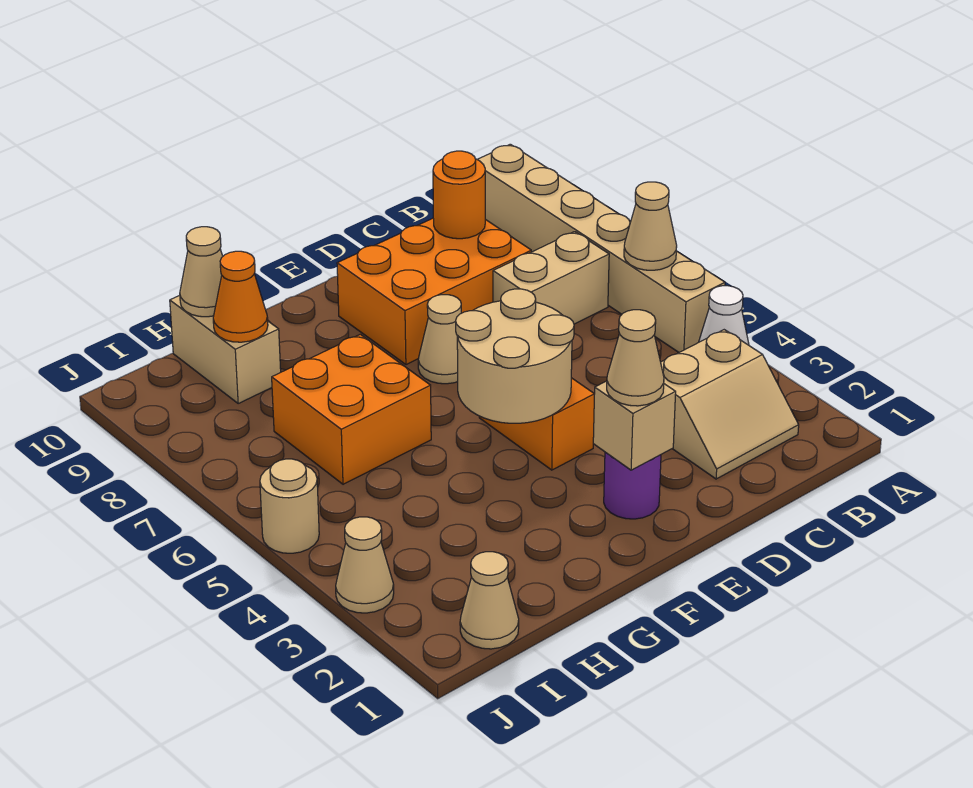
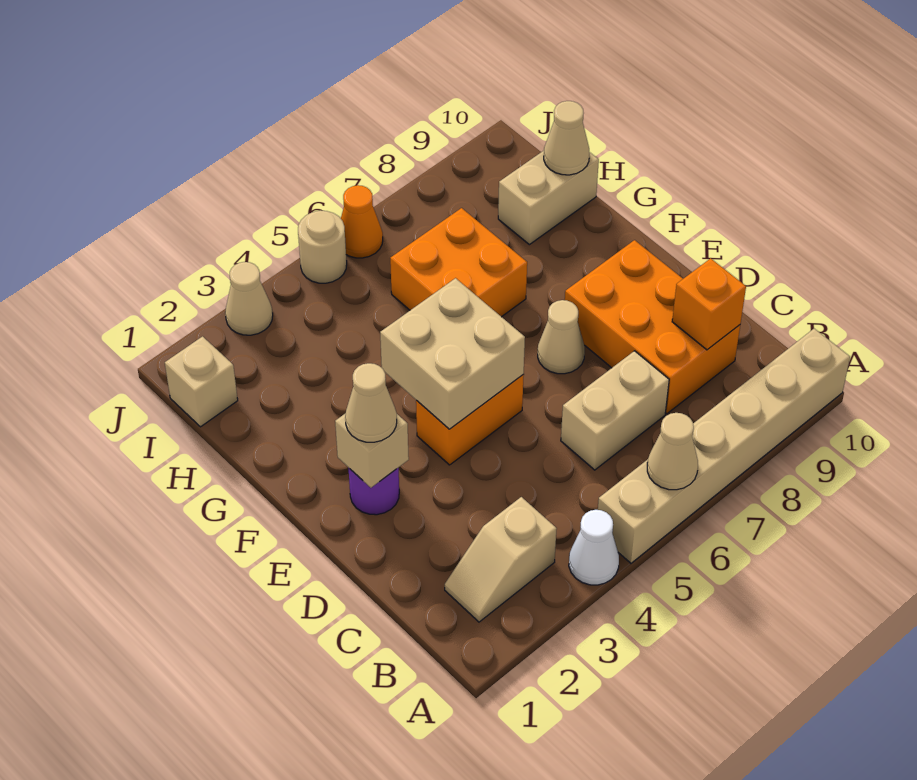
tan 2x2 slope [661,330,799,479] -> tan 1x2 slope [445,497,557,622]
tan 1x2 brick [493,232,609,324] -> tan 1x2 brick turned to [561,351,669,470]
orange 1x1 round brick [433,151,485,239] -> orange 1x1 brick [672,258,746,350]
tan 2x2 round brick [456,289,574,423] -> tan 2x2 brick [380,278,525,429]
orange 1x1 cone [213,251,268,342] -> orange 1x1 cone moved to [341,185,383,258]
tan 1x1 cone [460,552,519,649] -> tan 1x1 brick [165,336,238,427]

